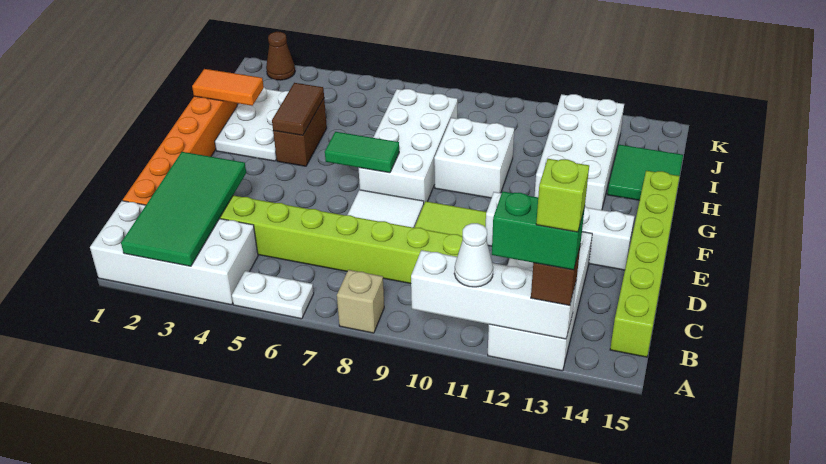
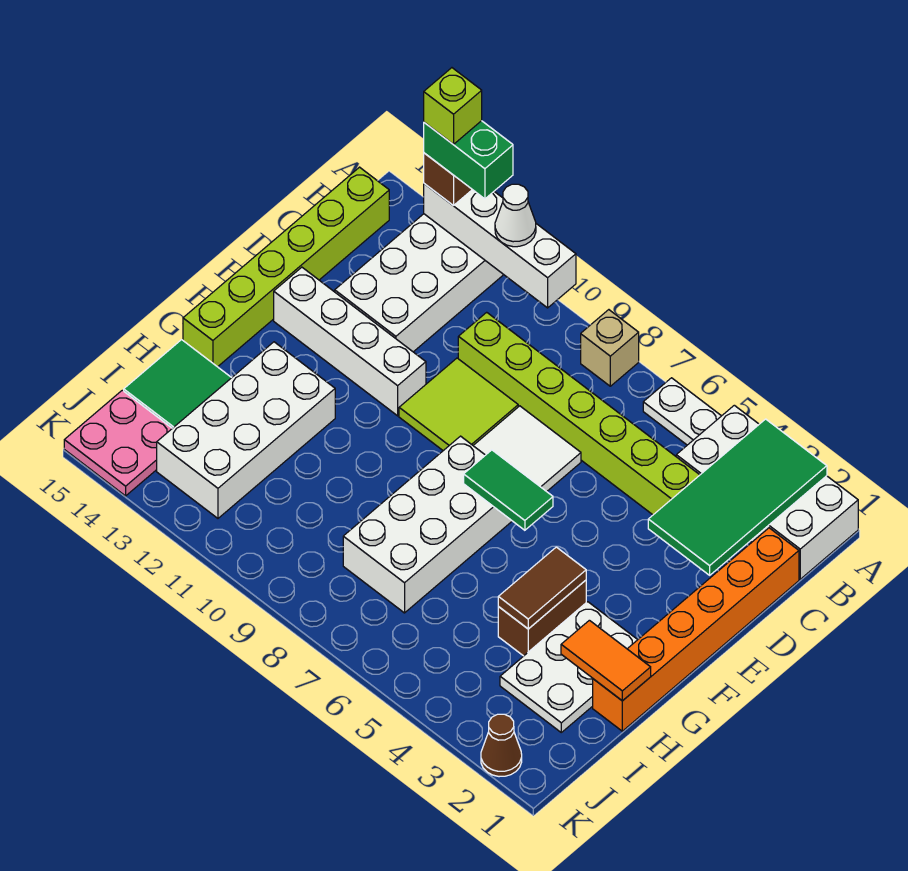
white 2x2 brick [434,118,514,198] -> none
none -> pink 2x2 plate [64,390,172,496]

